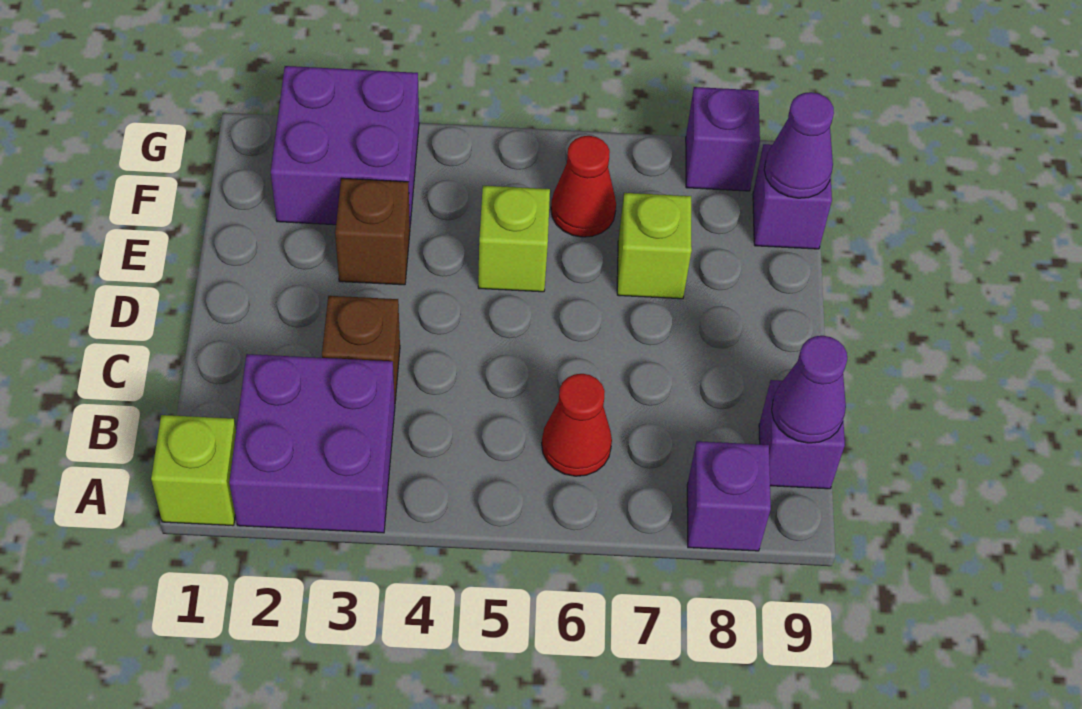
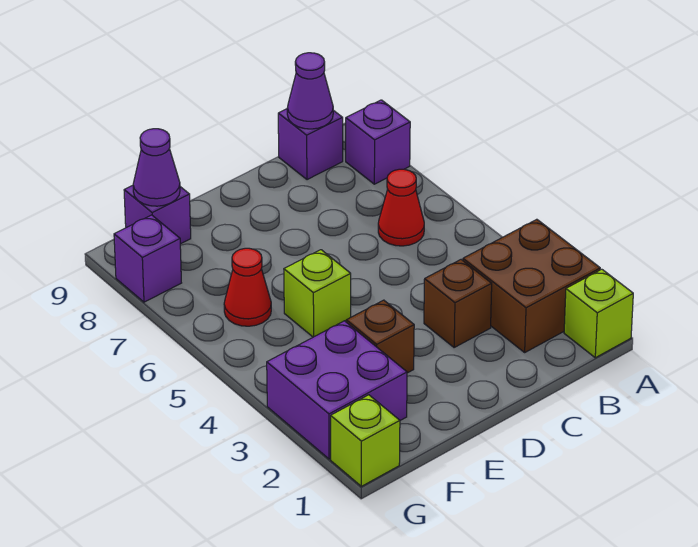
purple 2x2 brick [229,354,395,533] -> brown 2x2 brick [463,219,600,352]
lime 1x1 brick [617,193,692,299] -> lime 1x1 brick moved to [331,395,400,486]

